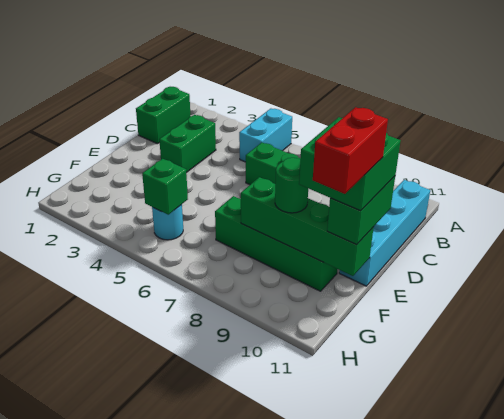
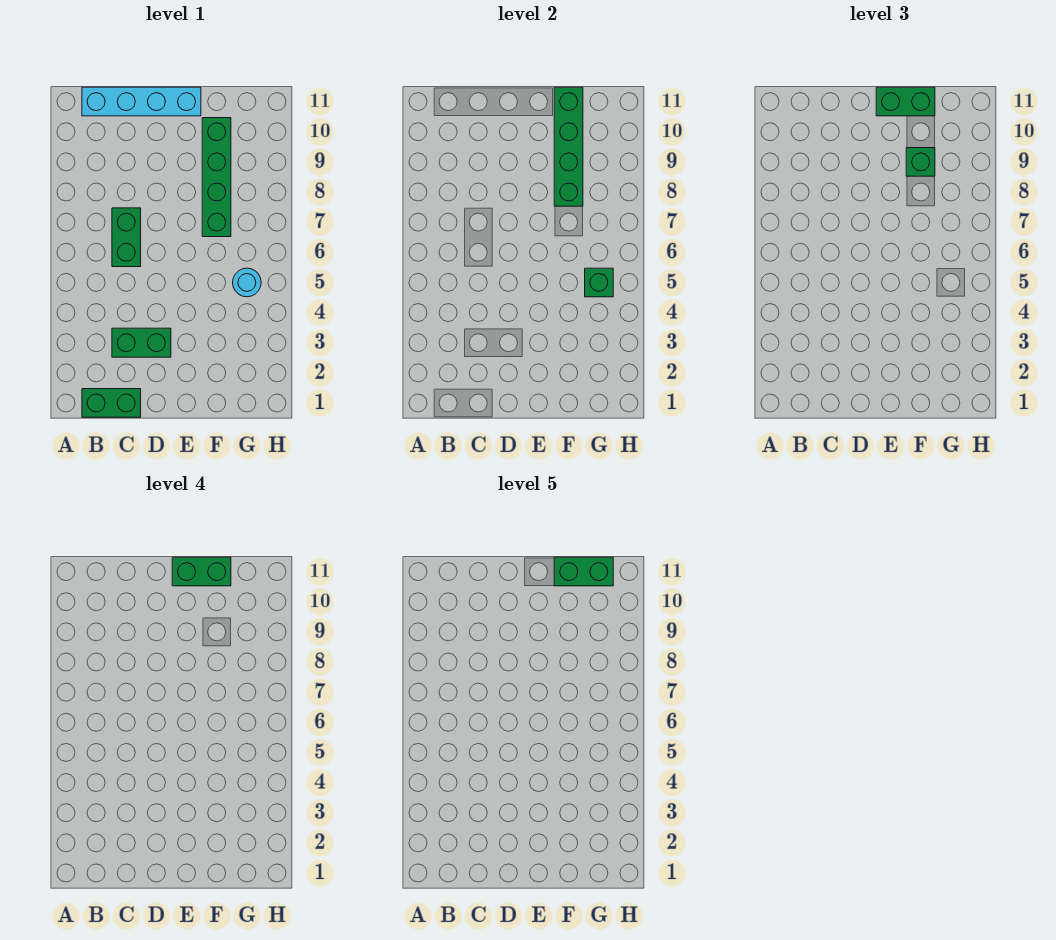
cyan 1x2 brick [239,109,292,162] -> none
green 2x2 brick [299,117,401,211] -> green 1x2 brick [172,557,231,586]
green 1x1 round brick [275,158,308,213] -> green 1x1 brick [906,148,935,176]
red 1x2 brick [313,107,388,194] -> green 1x2 brick [554,557,613,586]

